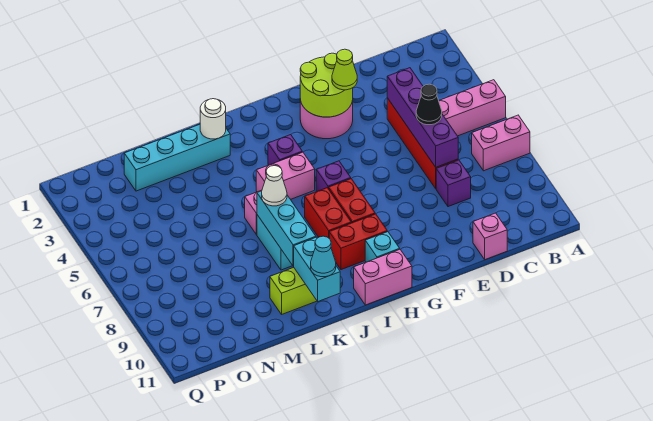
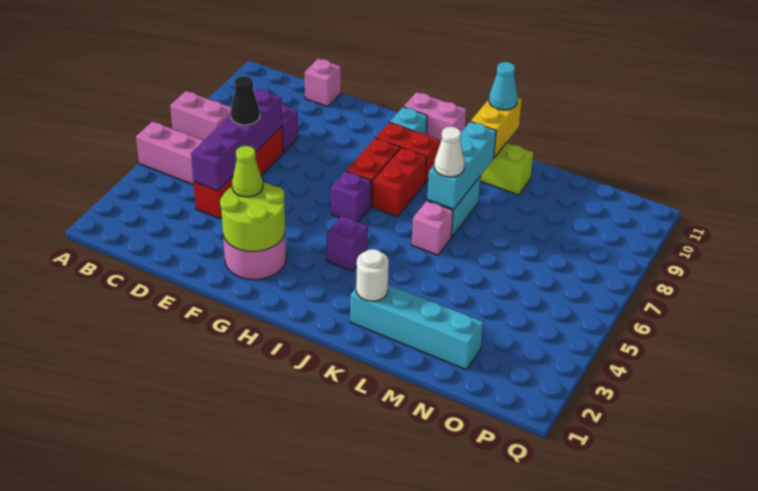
pink 1x2 brick [256,152,315,199] -> none
cyan 1x2 brick [294,237,340,301] -> yellow 1x2 brick [471,97,522,157]

